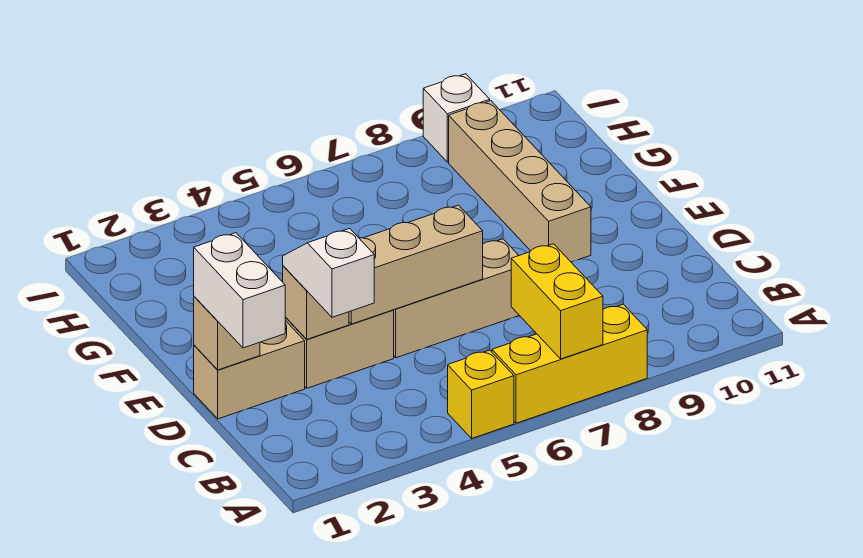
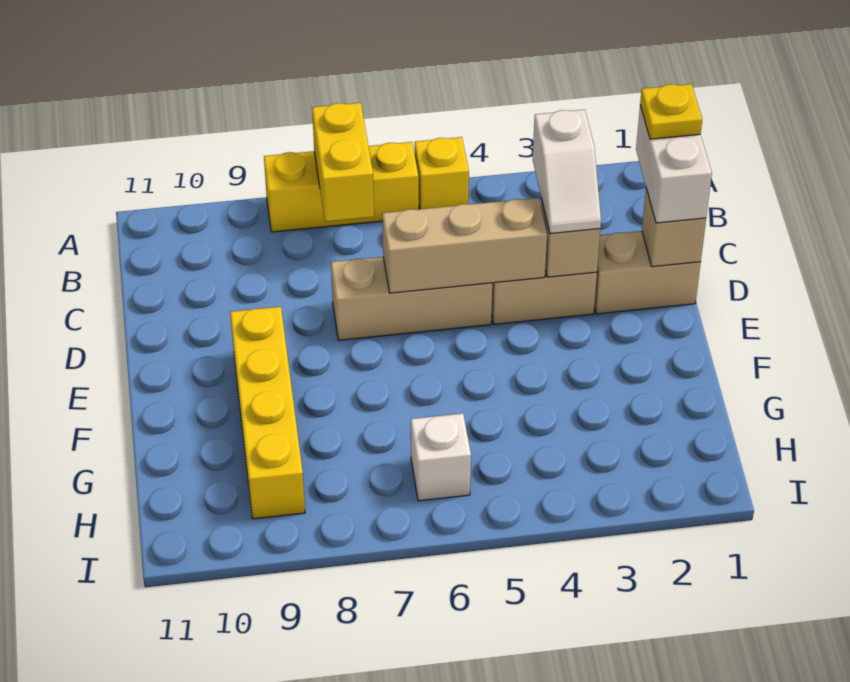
none -> yellow 1x1 plate [640,84,702,139]
tan 1x4 brick [449,101,591,262] -> yellow 1x4 brick [230,307,305,519]
white 1x1 brick [423,74,490,162] -> white 1x1 brick moved to [411,413,471,501]

